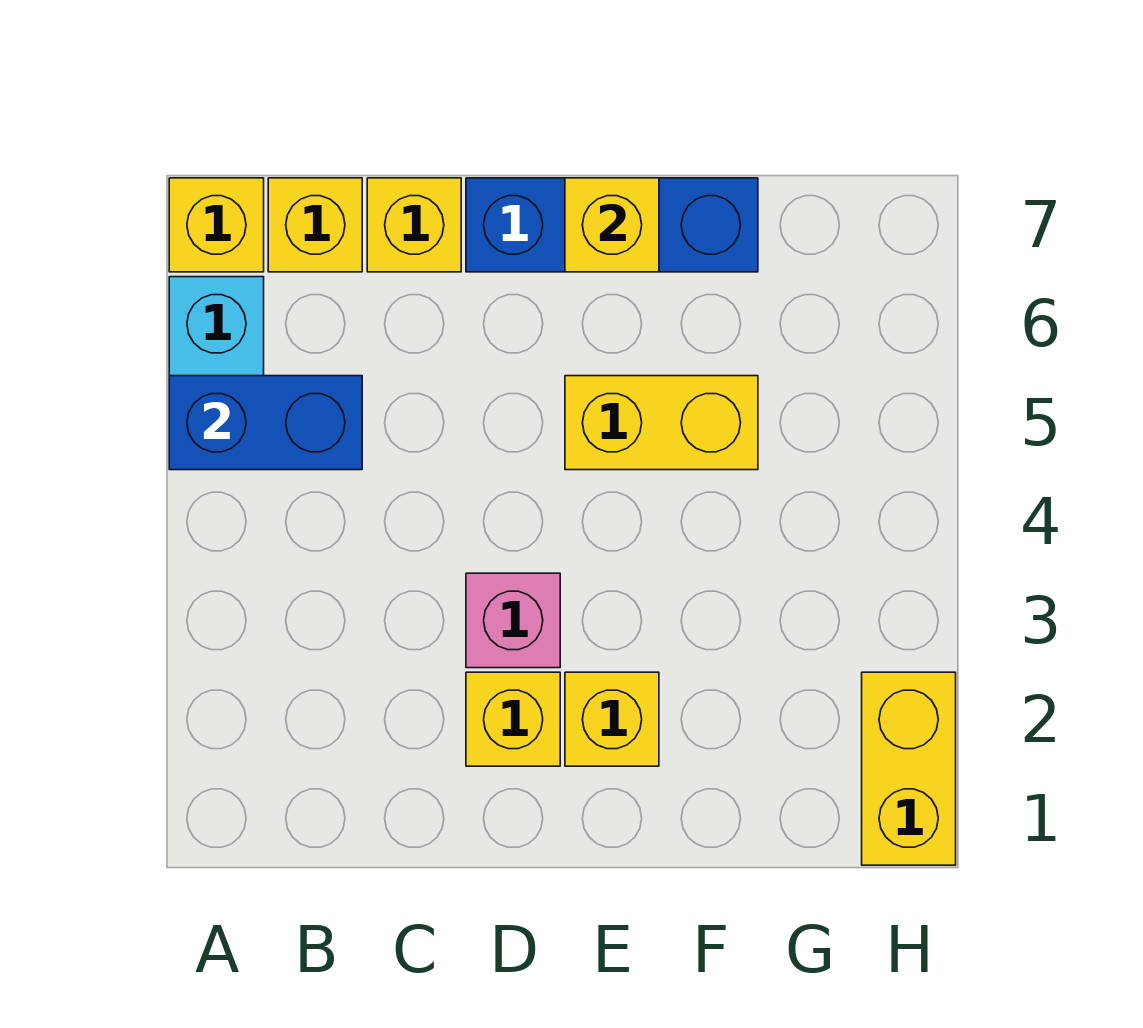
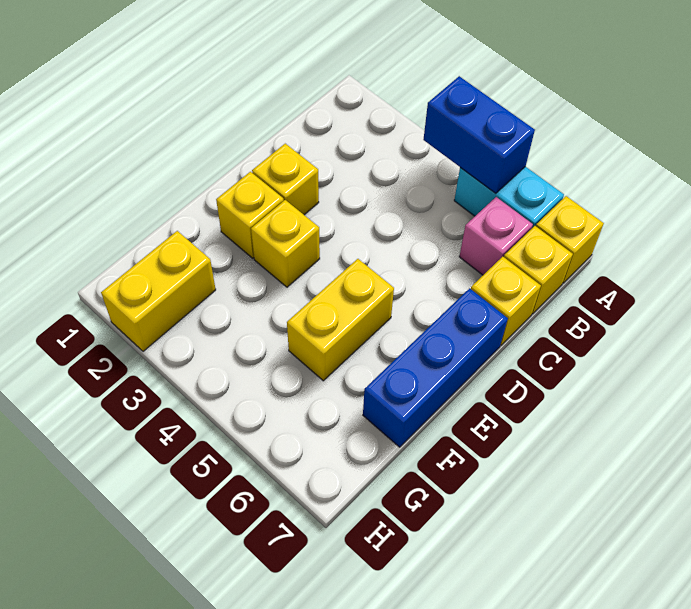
blue 1x2 brick [169,376,362,470] -> blue 1x2 brick turned to [423,76,535,193]
pink 1x1 brick [466,573,560,668] -> pink 1x1 brick moved to [459,197,533,275]
yellow 1x1 brick [565,178,659,272] -> yellow 1x1 brick moved to [251,200,320,287]
yellow 1x2 brick [862,672,956,865] -> yellow 1x2 brick turned to [101,231,216,351]

